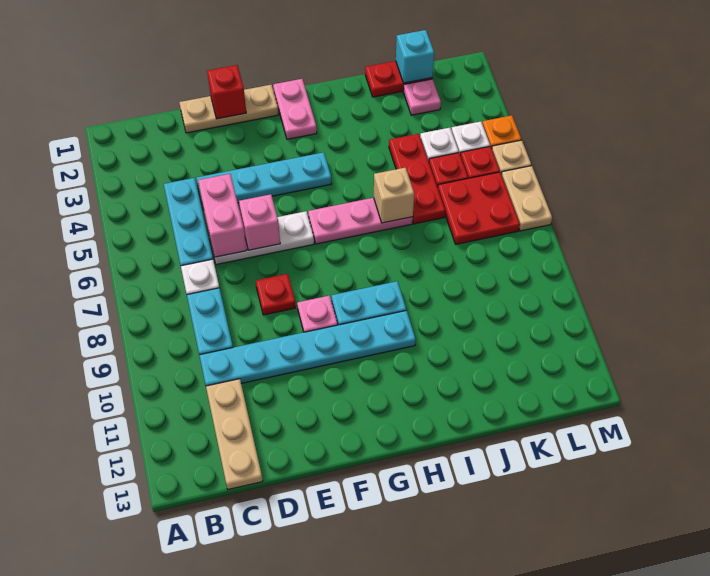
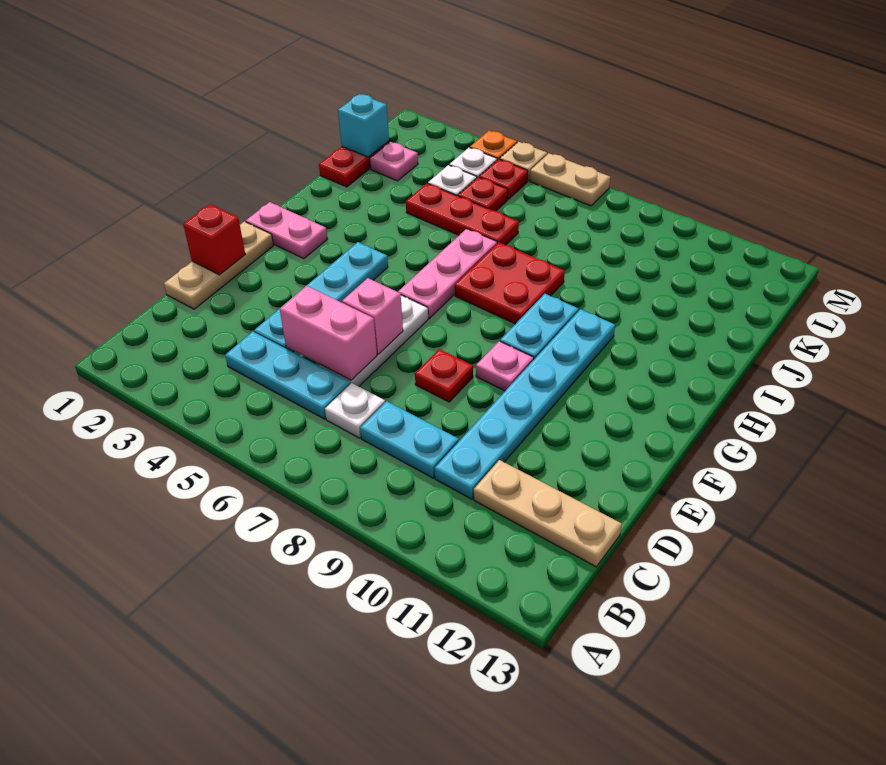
tan 1x1 brick [374,168,414,223] -> none
red 2x2 plate [438,172,520,244] -> red 2x2 plate moved to [455,243,565,324]

